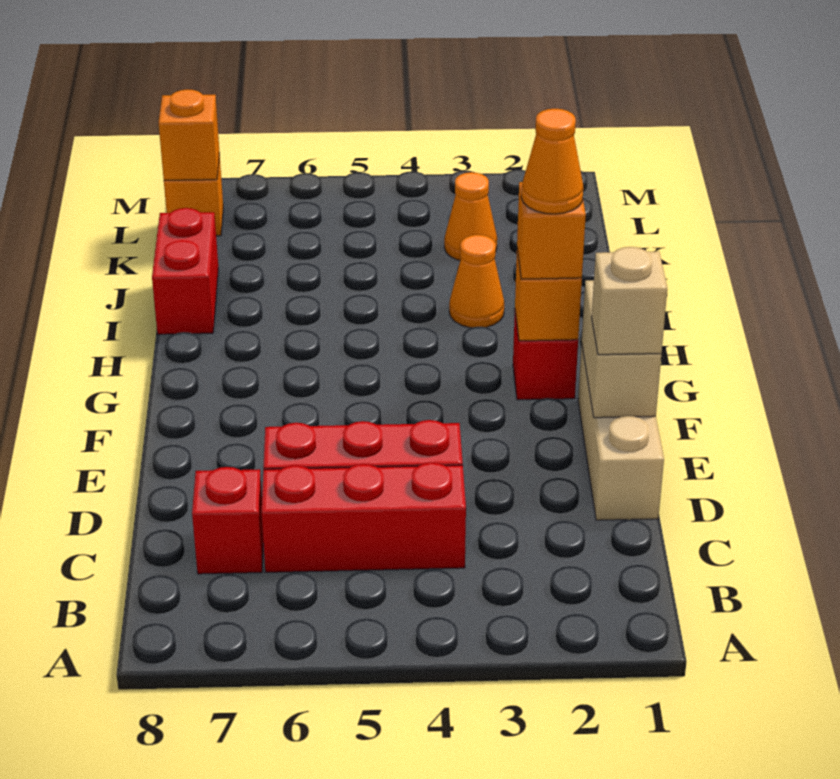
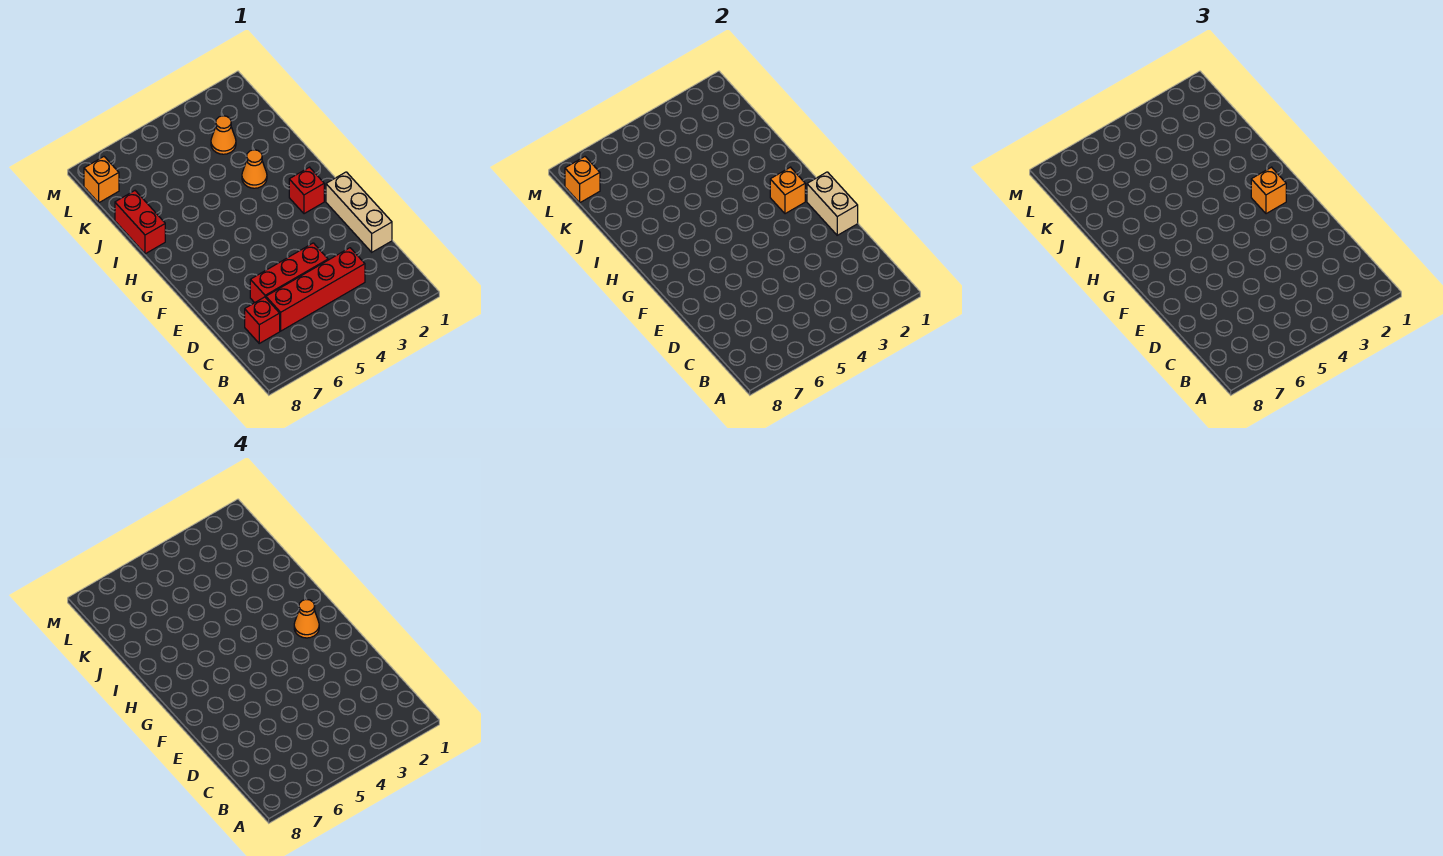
red 1x3 brick [262,463,466,572] -> red 1x4 brick [266,248,365,331]
tan 1x1 brick [592,247,667,355] -> none

